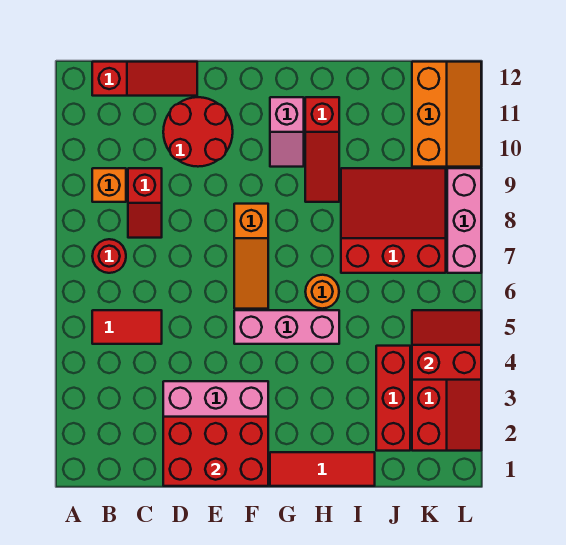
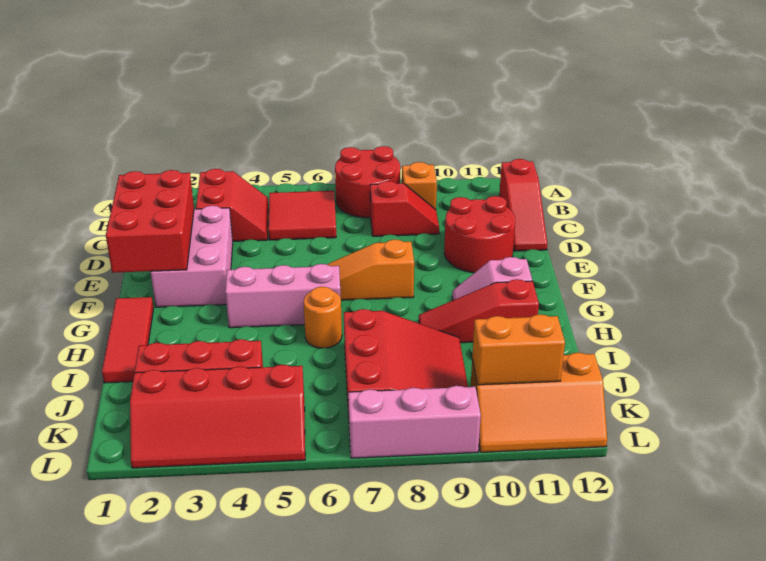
red 1x2 tile [92,310,162,344] -> red 2x2 tile [268,191,336,240]
red 1x1 round brick [92,239,126,273] -> red 2x2 round brick [335,146,400,218]
red 1x2 slope [128,168,162,238] -> red 1x2 slope turned to [370,181,439,236]
pink 1x3 brick [234,310,339,344] -> pink 1x3 brick turned to [225,264,341,328]
red 2x2 slope [412,310,481,380] -> red 2x2 slope moved to [196,169,268,241]
none -> orange 1x2 brick [472,314,565,385]

